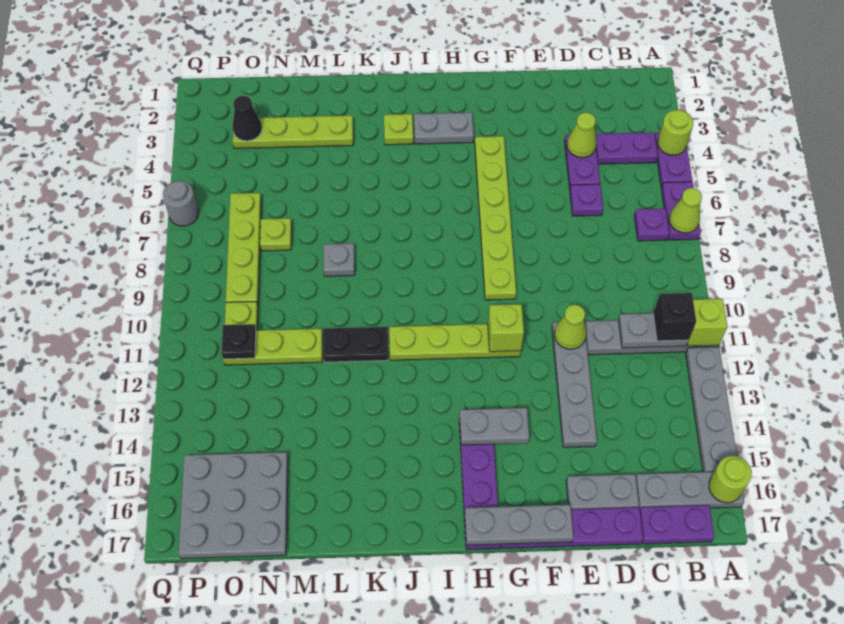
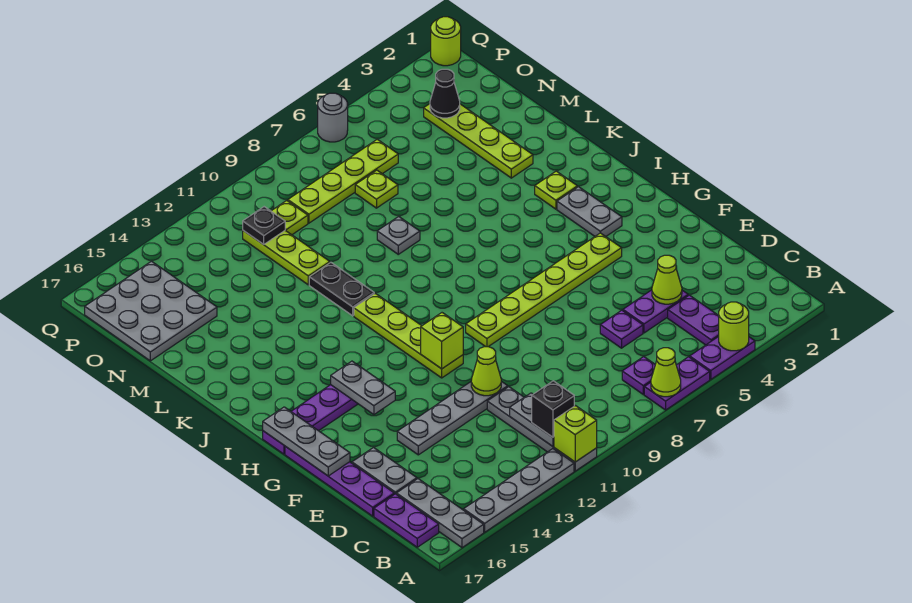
lime 1x1 round brick [709,456,752,503] -> lime 1x1 round brick moved to [431,17,461,66]

